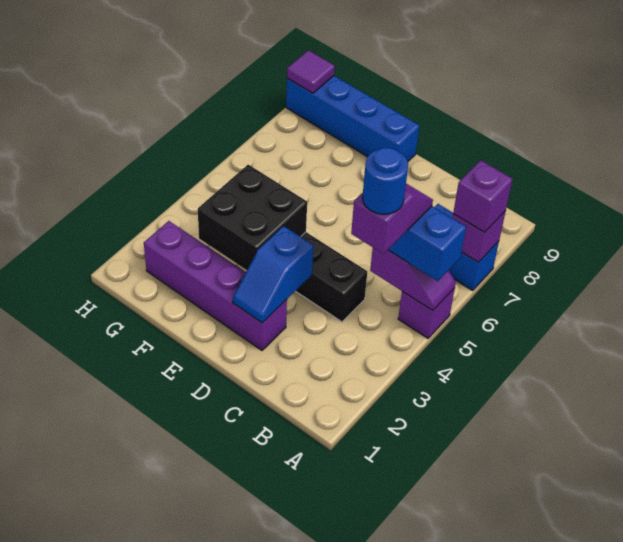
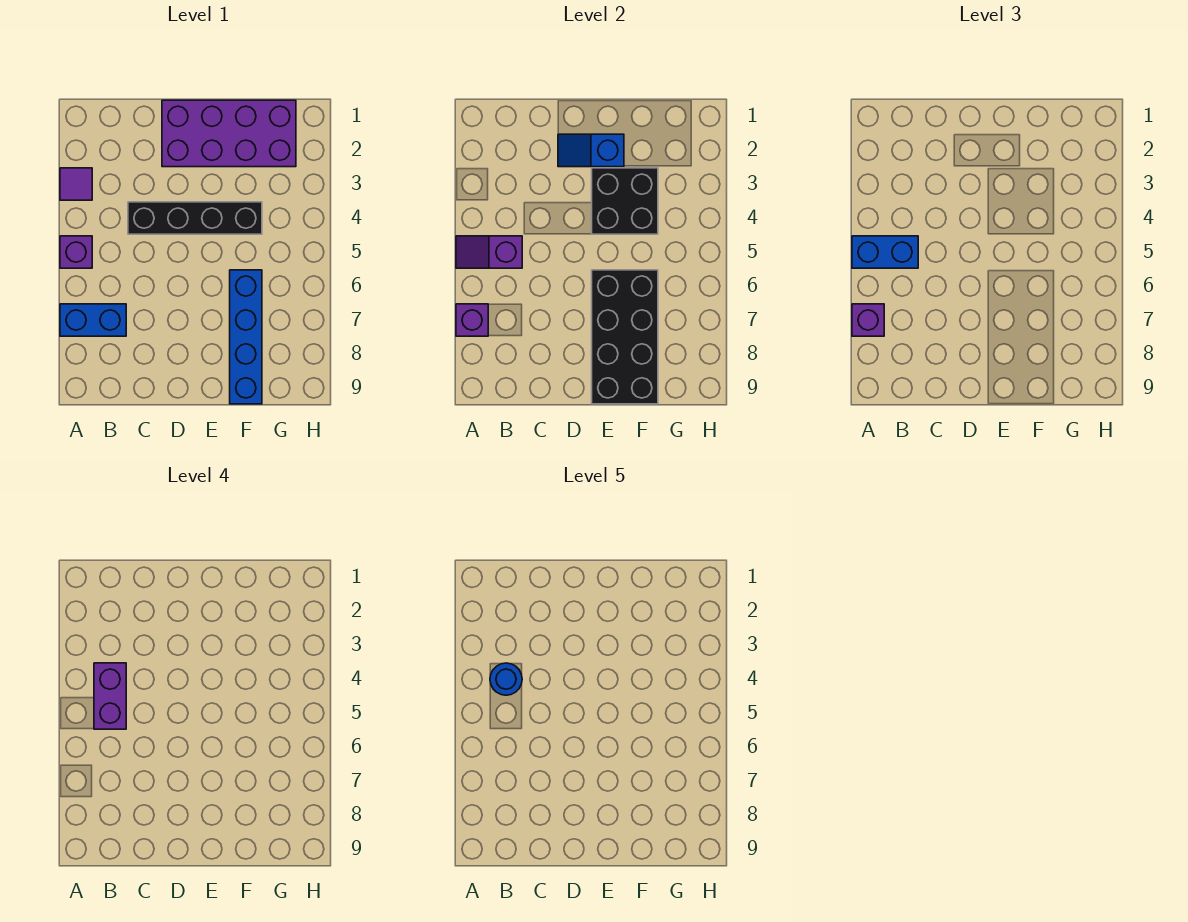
purple 1x2 slope [351,184,433,254] -> purple 1x2 brick [94,663,126,729]
purple 1x4 brick [144,221,287,350] -> purple 2x4 brick [162,100,296,167]
blue 1x2 slope [233,226,314,323] -> blue 1x2 slope turned to [558,134,624,167]
none -> black 2x4 brick [592,270,658,404]
blue 1x4 brick [286,76,419,161] -> blue 1x4 brick turned to [230,270,262,404]
purple 1x1 tile [287,50,335,93] -> purple 1x1 tile moved to [60,168,92,200]

